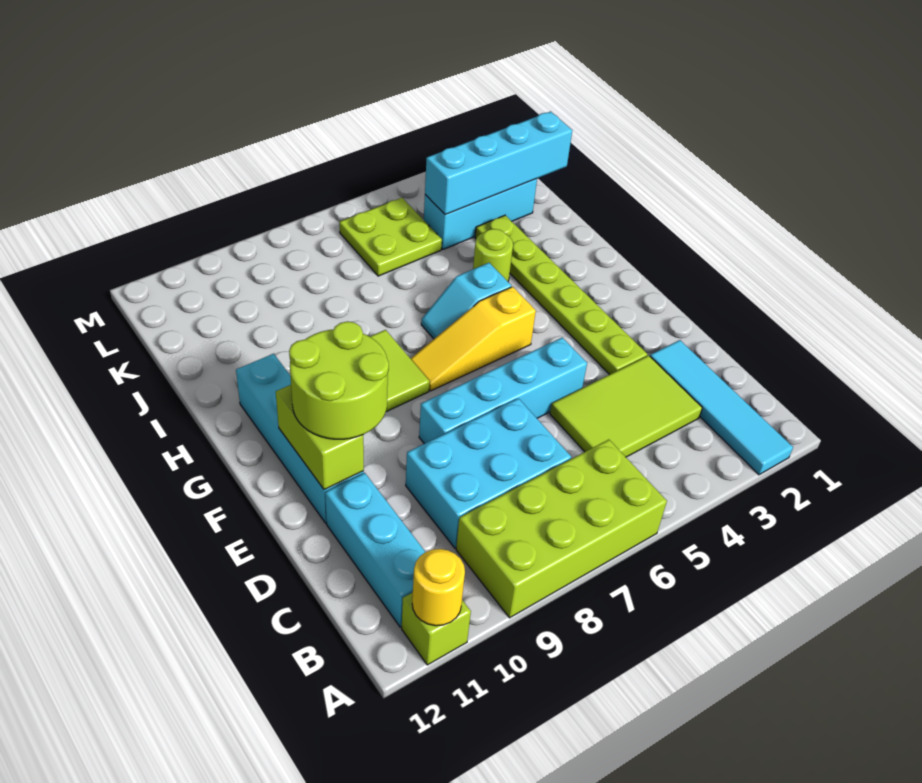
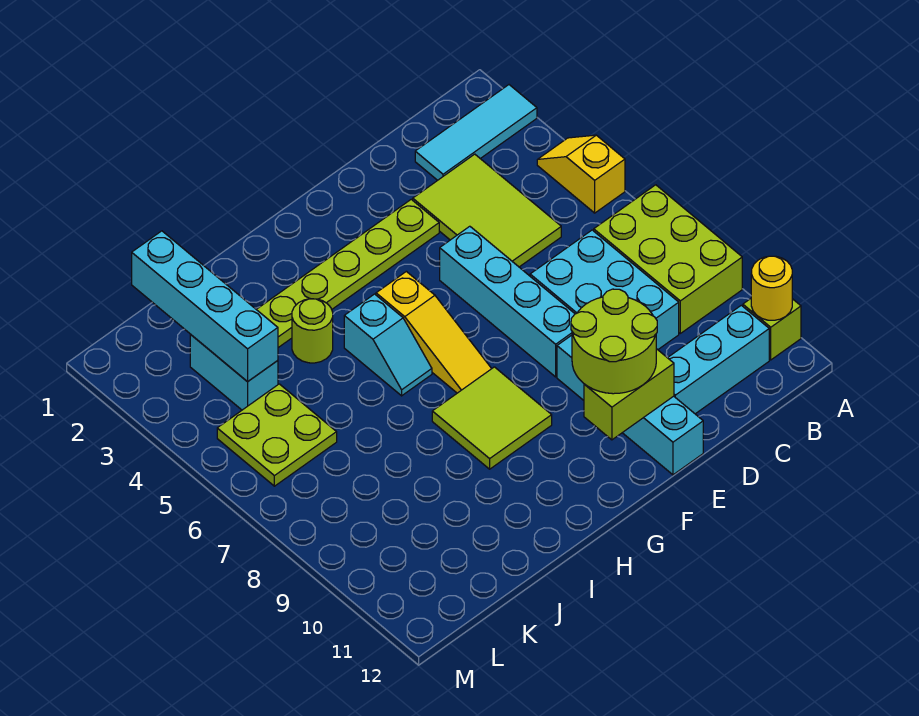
cyan 1x4 tile [650,340,793,475] -> cyan 1x3 tile [415,85,537,180]
none -> yellow 1x2 slope [537,135,625,213]
lime 2x4 brick [456,440,667,618] -> lime 2x3 brick [594,185,742,333]
cyan 1x4 brick [236,354,364,523] -> cyan 1x4 brick turned to [557,335,703,475]
cyan 1x3 brick [424,179,537,249] -> cyan 1x2 brick [190,335,278,410]

